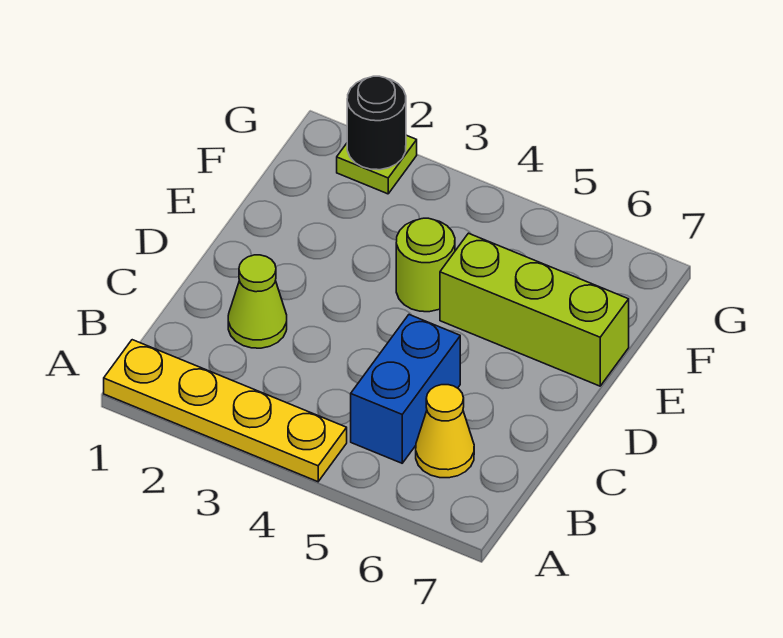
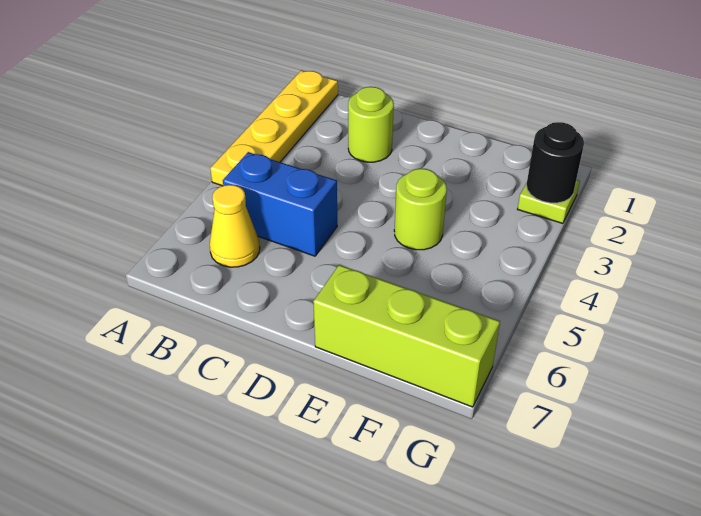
lime 1x1 cone [228,255,287,348] -> lime 1x1 round brick [348,87,394,162]
lime 1x3 brick [440,233,629,386] -> lime 1x3 brick turned to [313,265,500,407]

